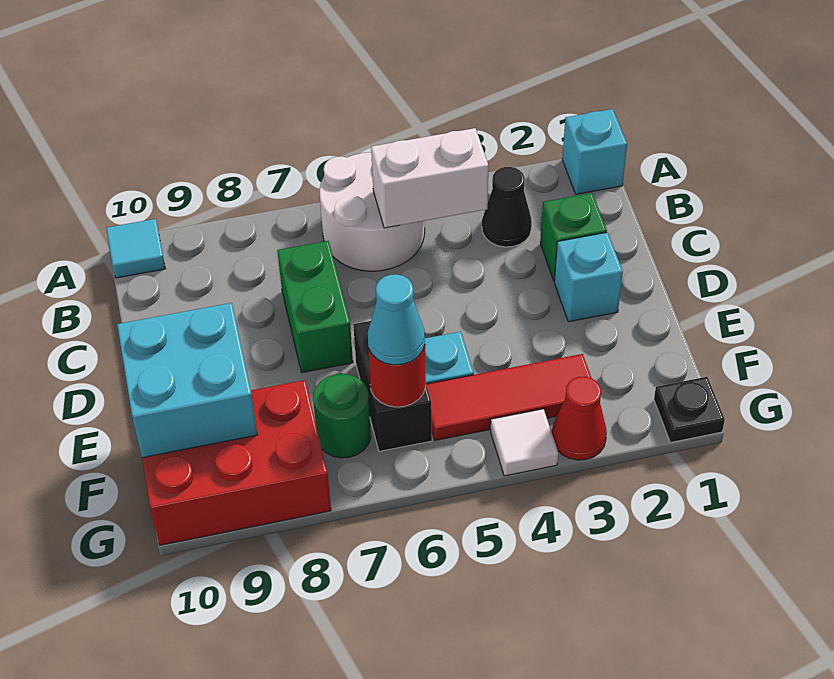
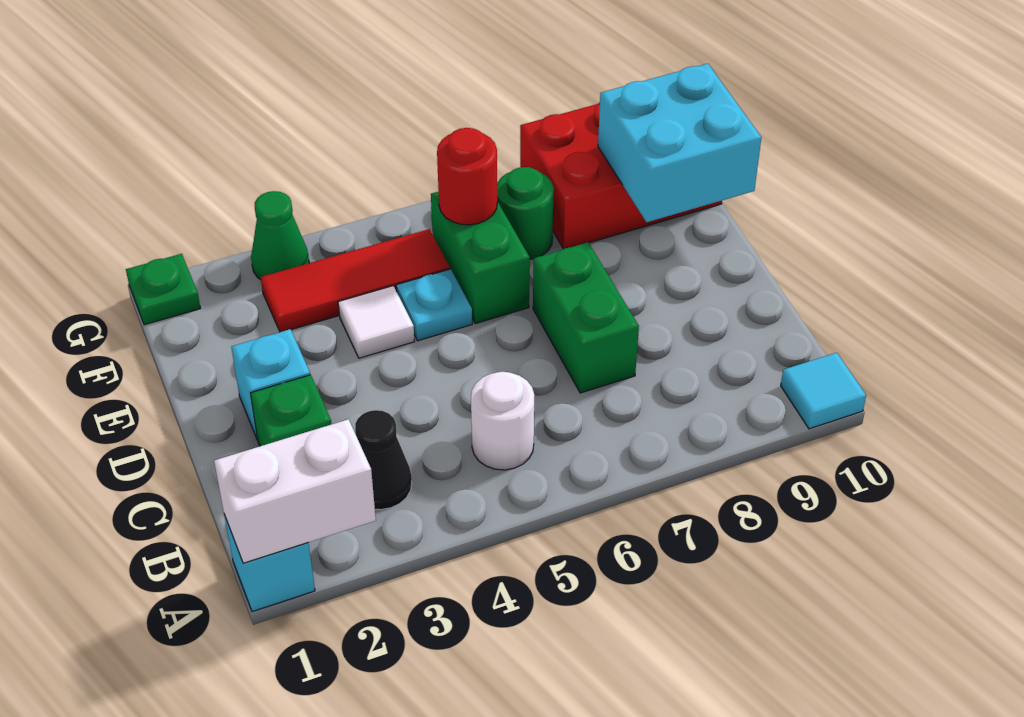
white 2x2 round brick [320,152,425,271] -> white 1x1 round brick [471,372,534,470]
white 1x2 brick [371,128,488,228] -> white 1x2 brick moved to [214,419,376,563]
black 1x2 brick [353,321,432,451] -> green 1x2 brick [431,192,530,324]
cyan 1x1 cone [368,274,425,365] -> none
black 1x1 plate [654,377,725,442] -> green 1x1 plate [126,254,201,325]
red 1x1 cone [552,376,607,460] -> green 1x1 cone [251,191,309,280]
white 1x1 tile [491,409,558,476] -> white 1x1 tile moved to [338,286,415,358]

